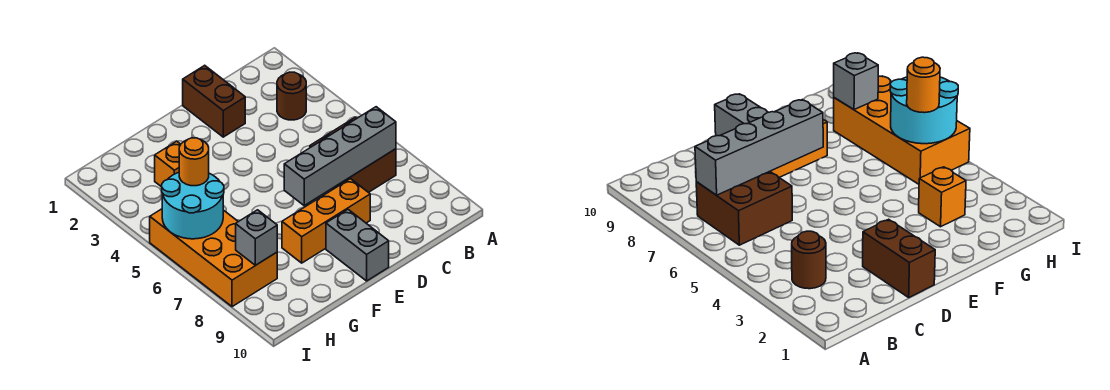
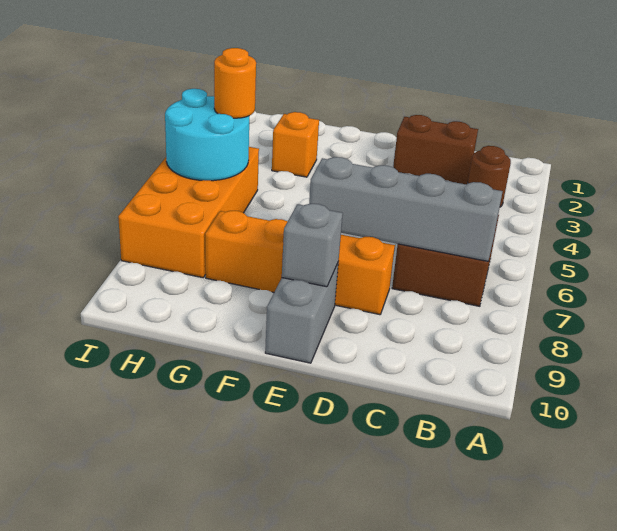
brown 1x2 brick [183,65,245,137] -> brown 1x2 brick turned to [393,115,478,185]
orange 1x3 brick [282,179,370,263] -> orange 1x4 brick [205,211,395,315]
grey 1x1 brick [236,210,277,265] -> grey 1x1 brick moved to [282,204,343,287]

